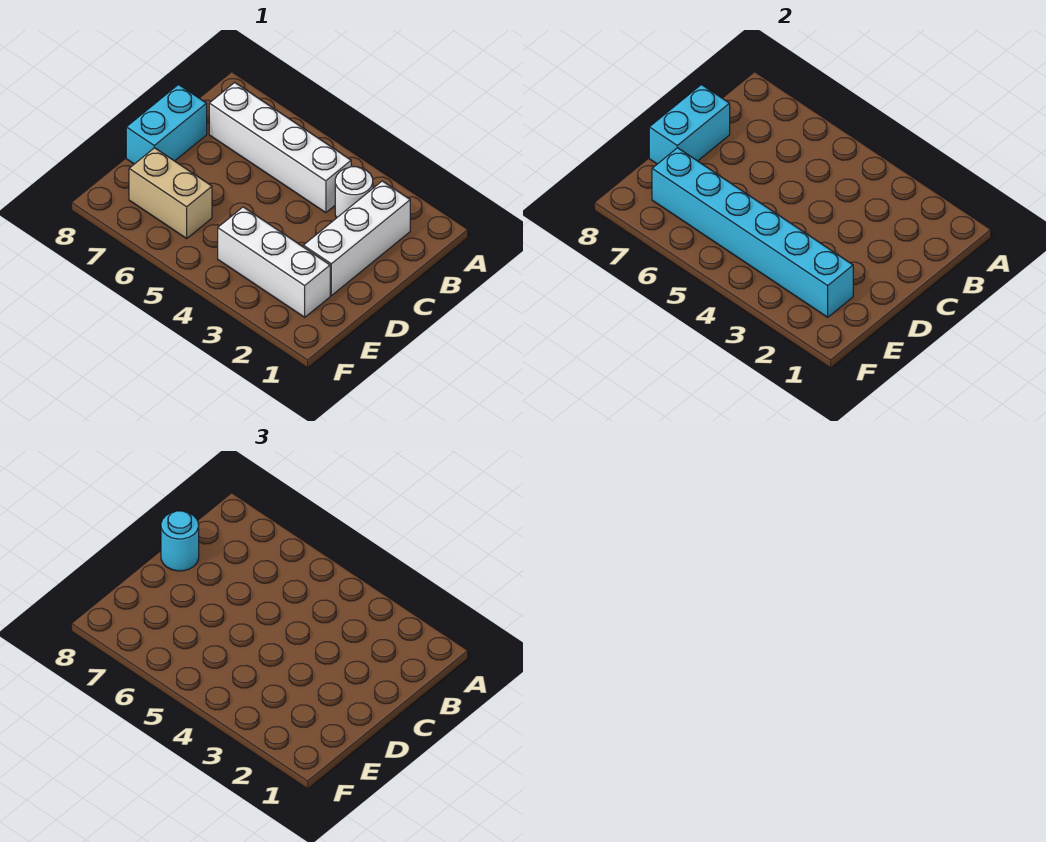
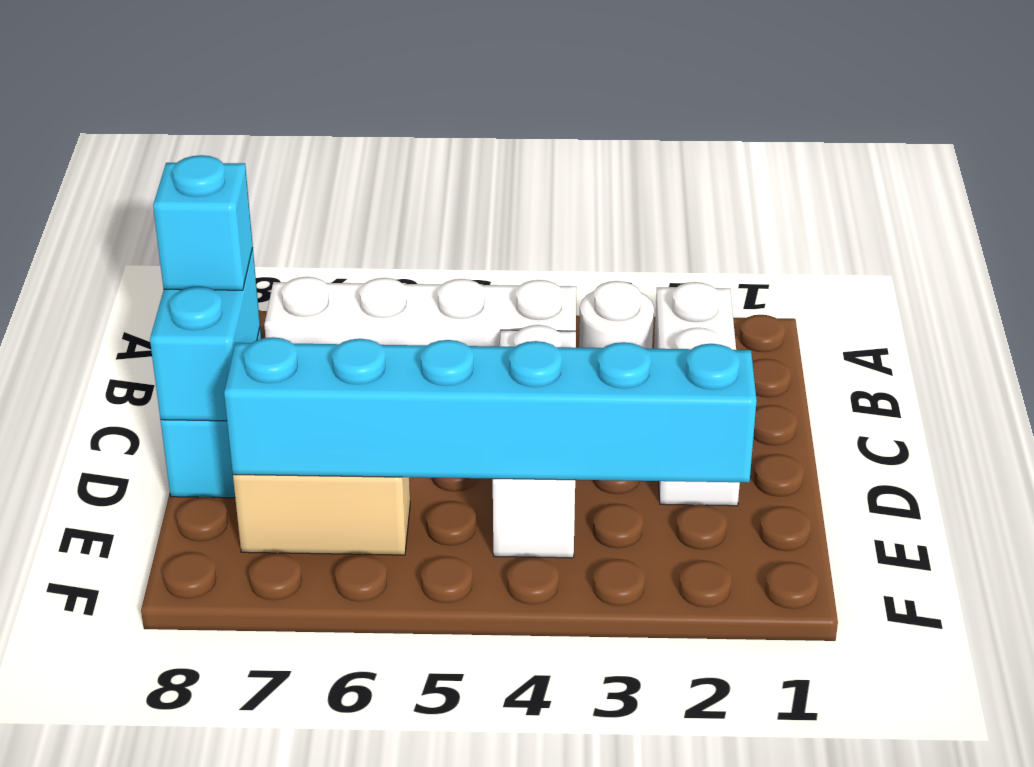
cyan 1x1 round brick [161,511,199,571] -> cyan 1x1 brick [153,155,253,290]
white 1x3 brick [218,207,330,317] -> white 1x3 brick turned to [493,325,576,558]

